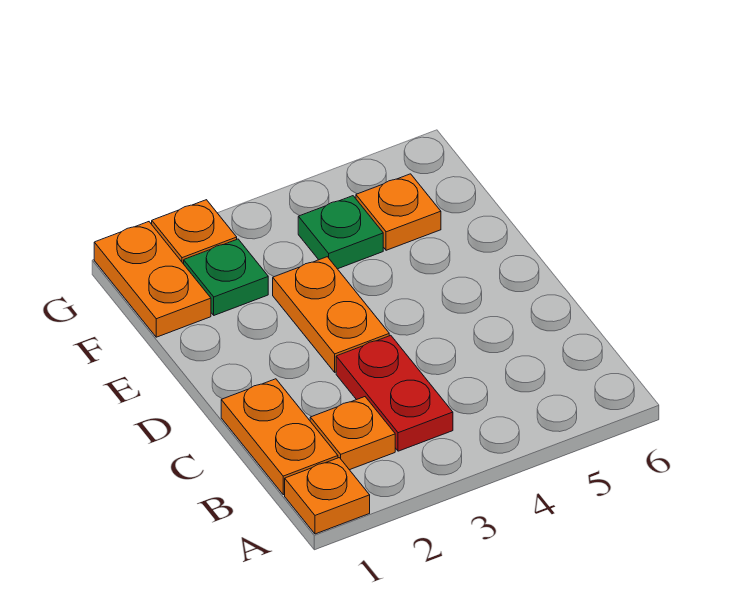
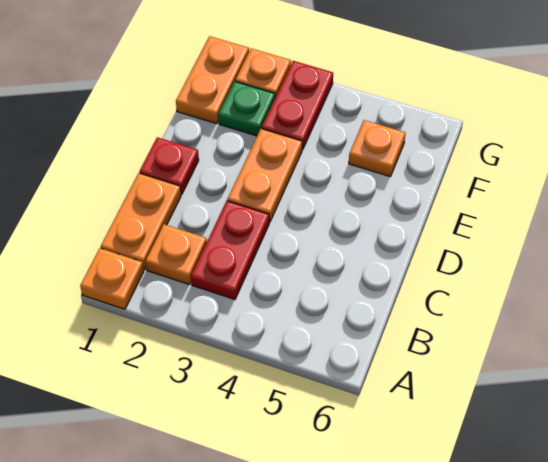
none -> red 1x1 plate [139,137,199,194]
none -> red 1x2 plate [262,61,333,150]
green 1x1 plate [298,196,383,269] -> none

